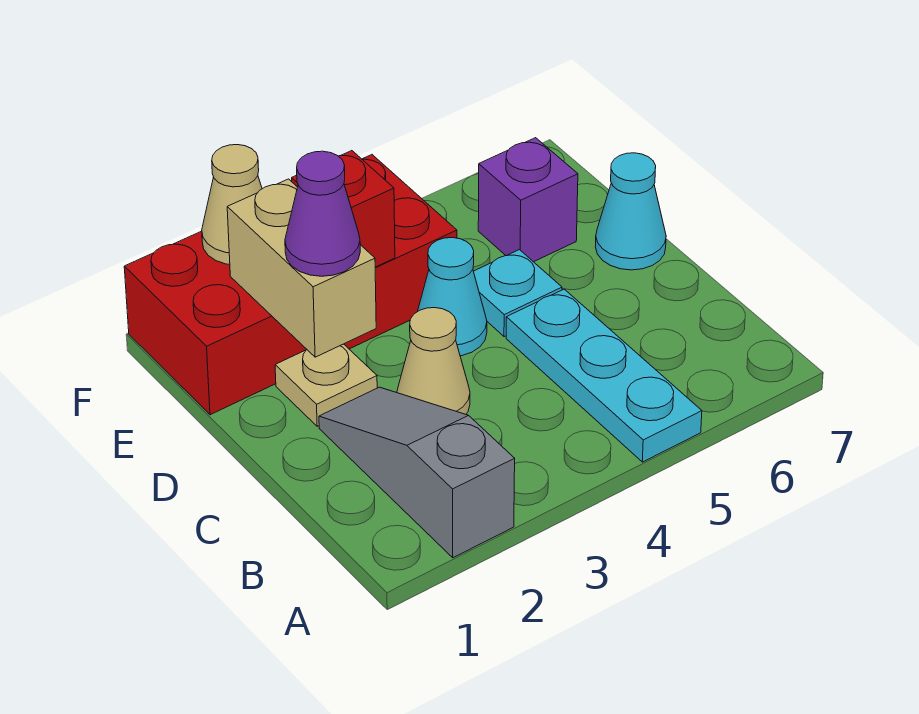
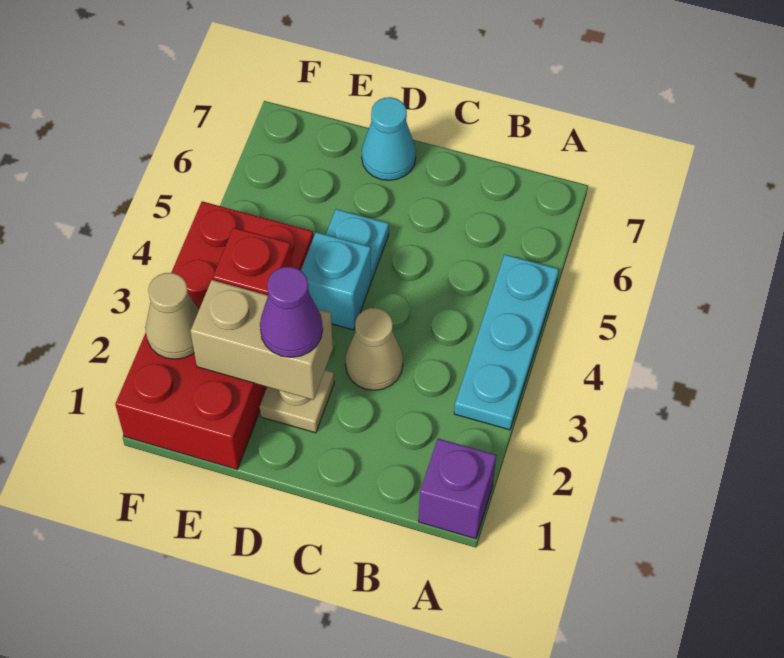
grey 1x3 slope [319,387,515,558] -> none
cyan 1x3 plate [506,289,702,462] -> cyan 1x3 plate turned to [454,255,559,430]
cyan 1x1 cone [418,238,487,356] -> cyan 1x1 brick [301,232,371,330]
purple 1x1 brick [478,138,578,262] -> purple 1x1 brick moved to [419,439,496,539]

